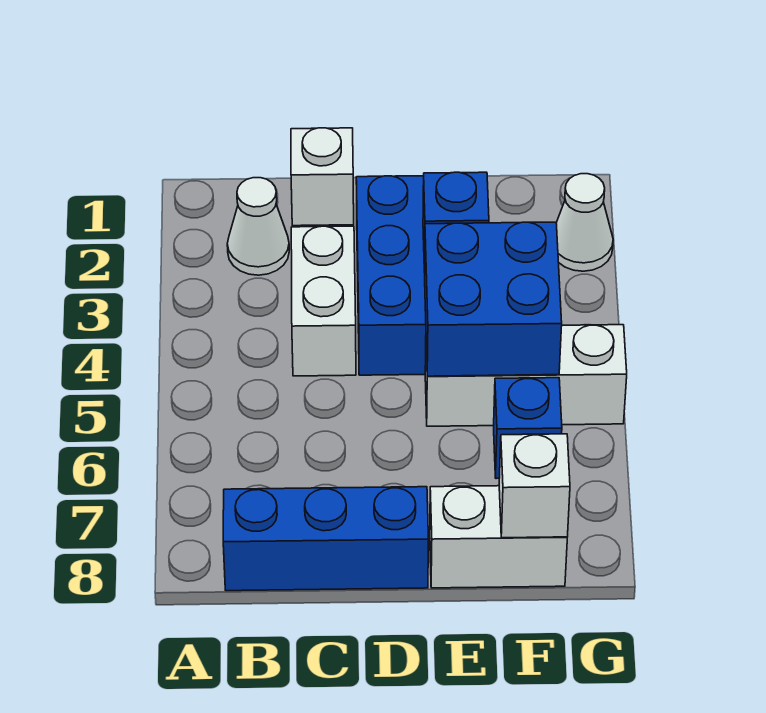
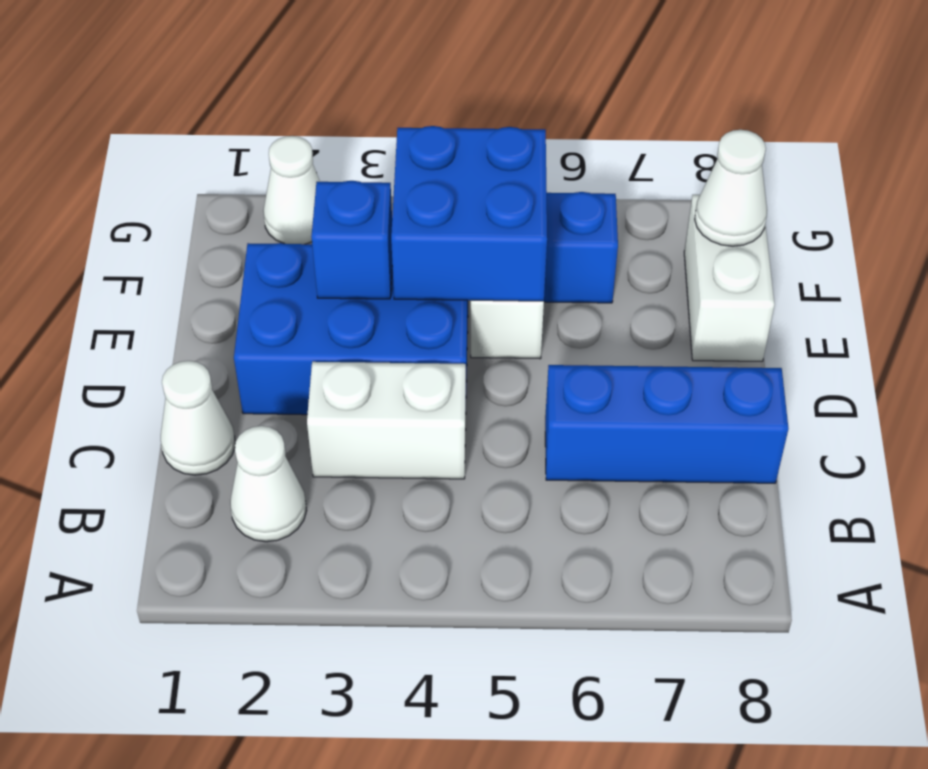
blue 1x3 brick [223,487,429,591] -> blue 1x3 brick turned to [545,365,788,483]
white 1x1 brick [291,128,354,226] -> white 1x1 cone [161,361,235,475]
white 1x1 brick [499,434,570,538] -> white 1x1 cone [695,130,767,246]

